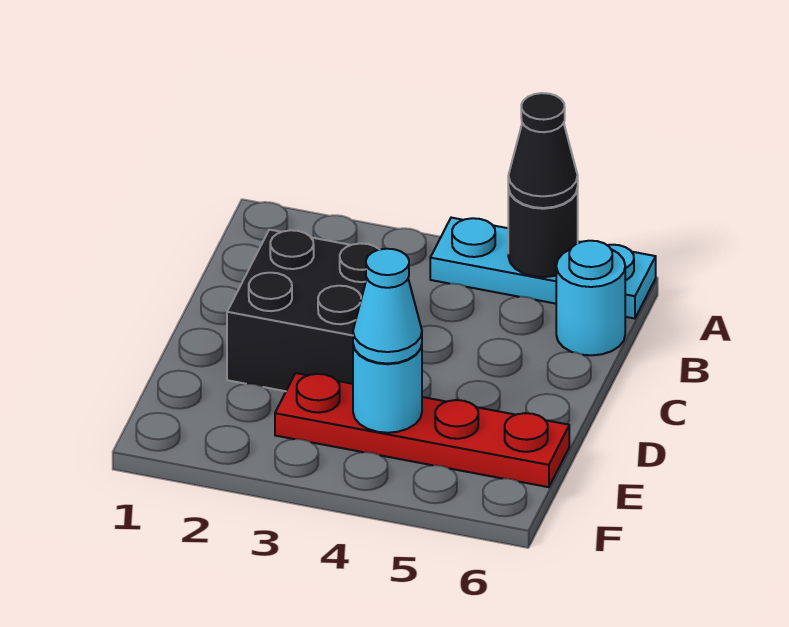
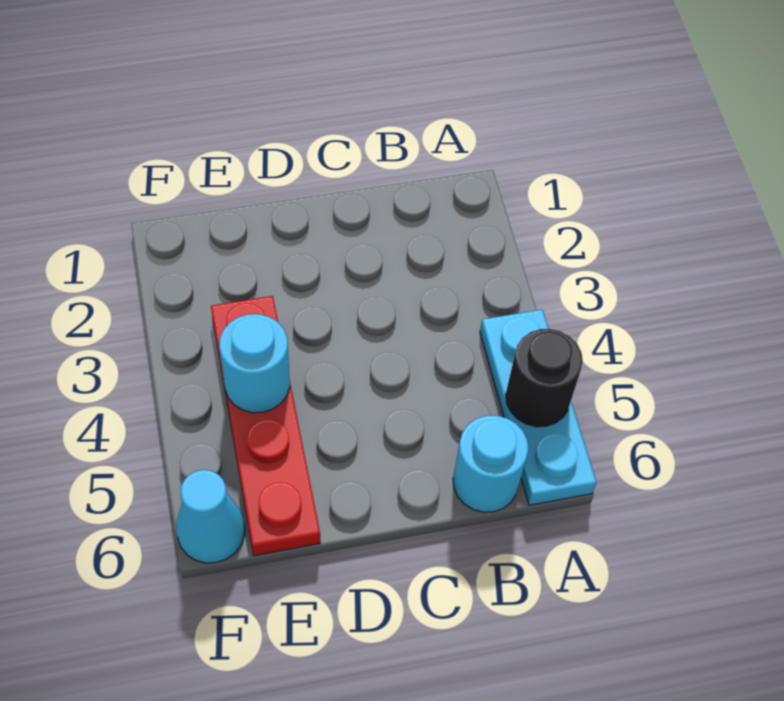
black 1x1 cone [508,93,578,208] -> none
black 2x2 brick [227,230,379,391] -> none
cyan 1x1 cone [353,249,422,364] -> cyan 1x1 cone moved to [176,470,245,563]

